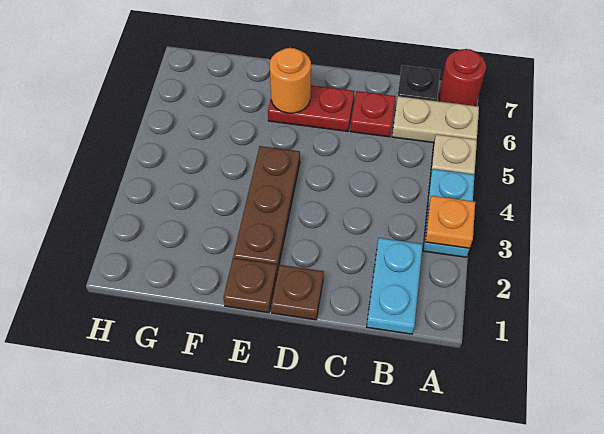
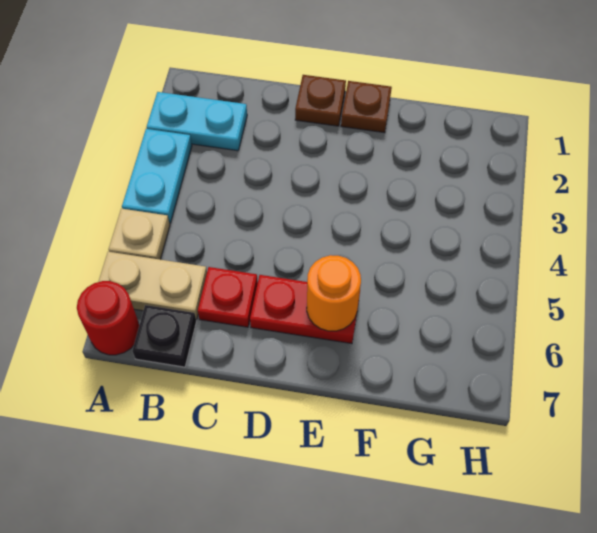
orange 1x1 plate [425,196,475,248] -> none
cyan 1x2 plate [367,238,423,334] -> cyan 1x2 plate turned to [147,92,247,151]
brown 1x3 plate [233,146,300,271] -> none

